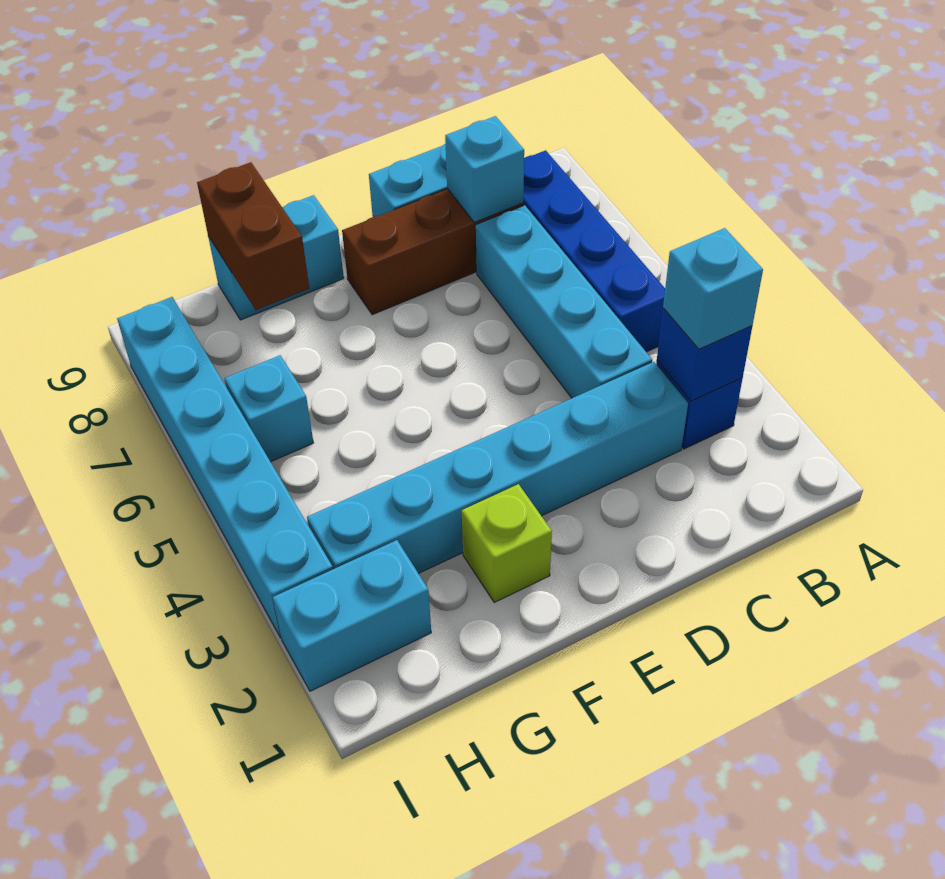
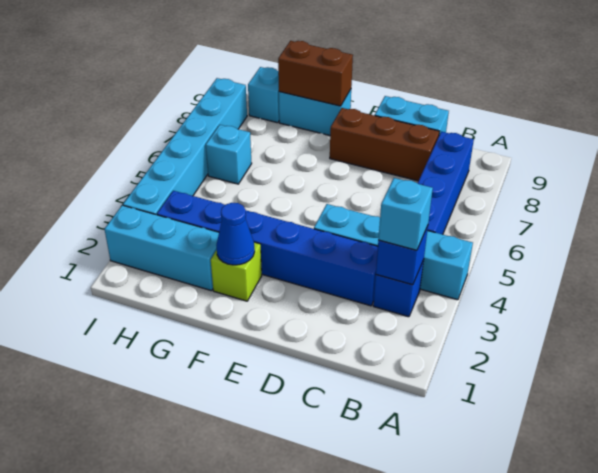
cyan 1x6 brick [307,362,688,573] -> blue 1x6 brick [157,191,378,306]
cyan 1x4 brick [476,205,652,398] -> cyan 1x4 brick turned to [314,204,473,300]
cyan 1x1 brick [445,116,524,222] -> cyan 1x1 brick moved to [248,67,279,123]
none -> blue 1x1 cone [216,203,255,265]
brown 1x2 brick [197,162,309,310] -> brown 1x2 brick turned to [278,41,353,106]
cyan 1x2 brick [273,540,431,691] -> cyan 1x3 brick [104,205,219,291]

